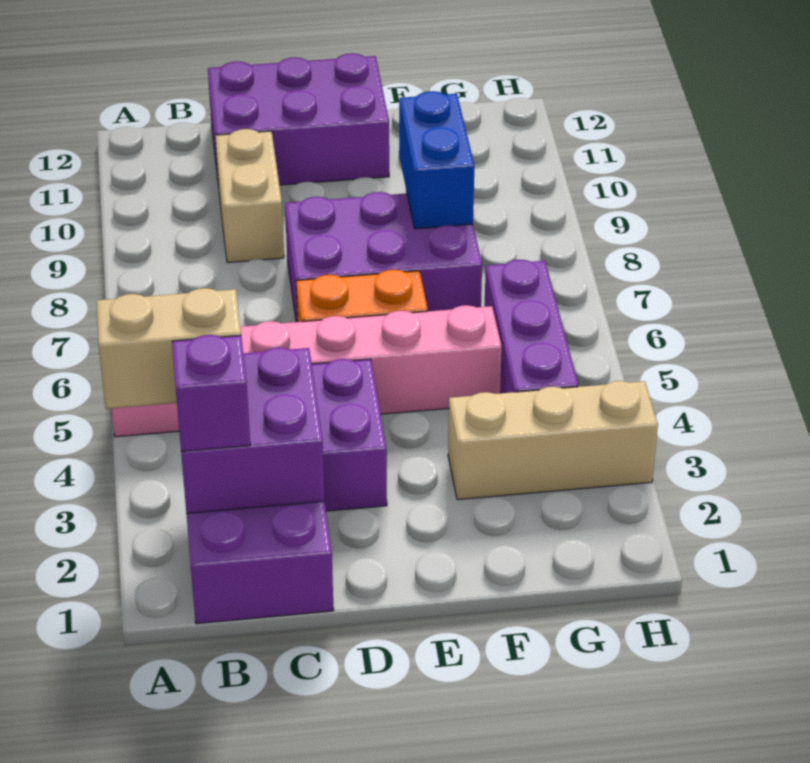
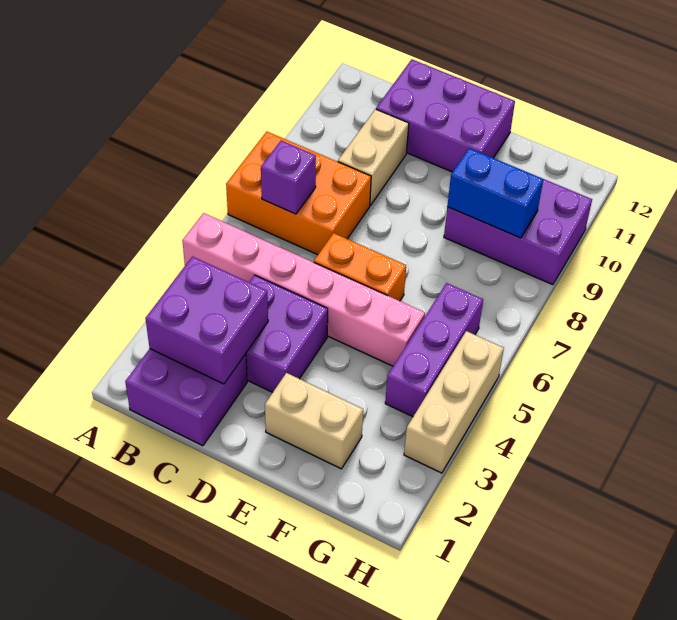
tan 1x2 brick [96,288,241,409] -> tan 1x2 brick moved to [265,373,363,469]
none -> orange 2x3 brick [226,132,371,255]
purple 1x1 brick [172,335,250,452] -> purple 1x1 brick moved to [261,141,316,214]
purple 2x3 brick [285,192,482,322] -> purple 2x3 brick moved to [444,179,592,285]
tan 1x3 brick [448,381,658,500] -> tan 1x3 brick turned to [404,331,504,473]
blue 1x2 brick [399,91,474,229] -> blue 1x2 brick turned to [447,148,543,238]

